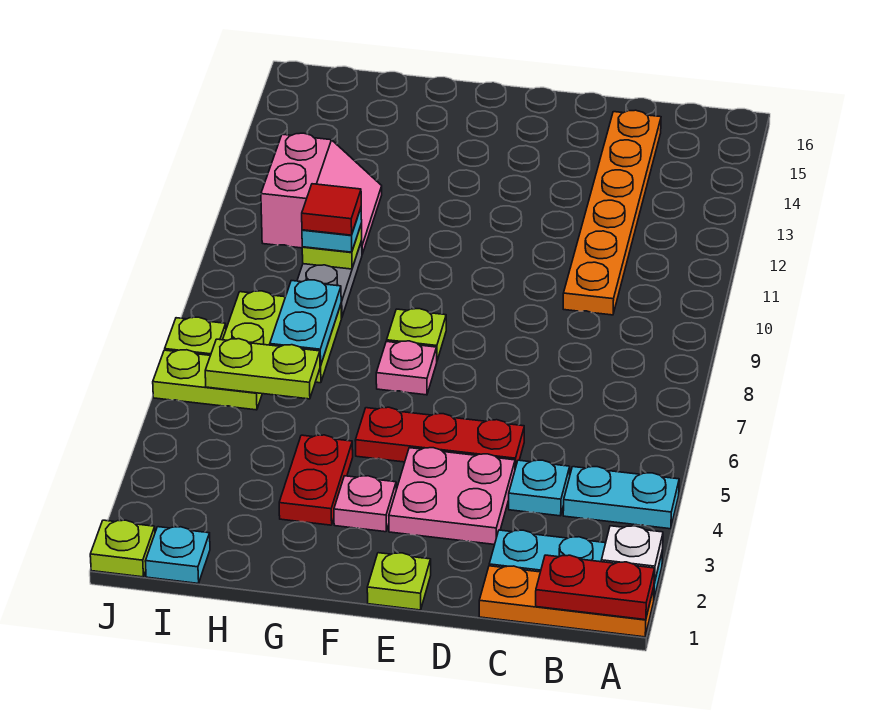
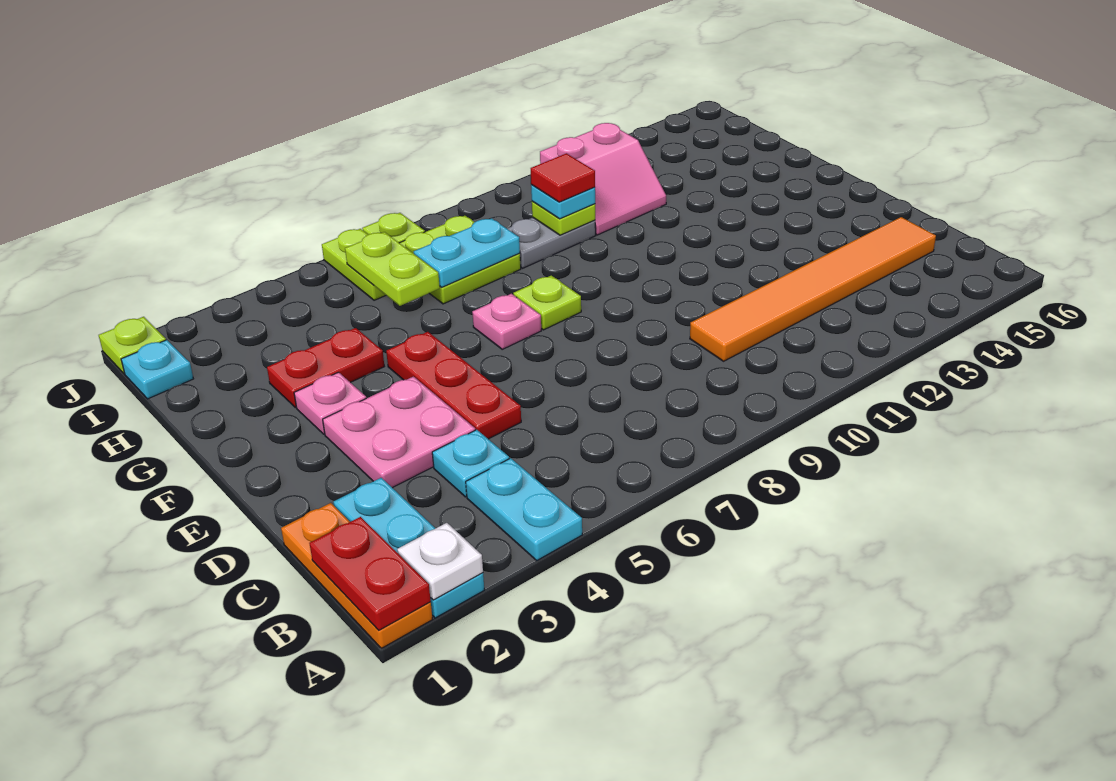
orange 1x6 plate [563,110,661,315] -> orange 1x6 tile [690,217,936,361]
lime 1x1 plate [367,553,431,610] -> none

